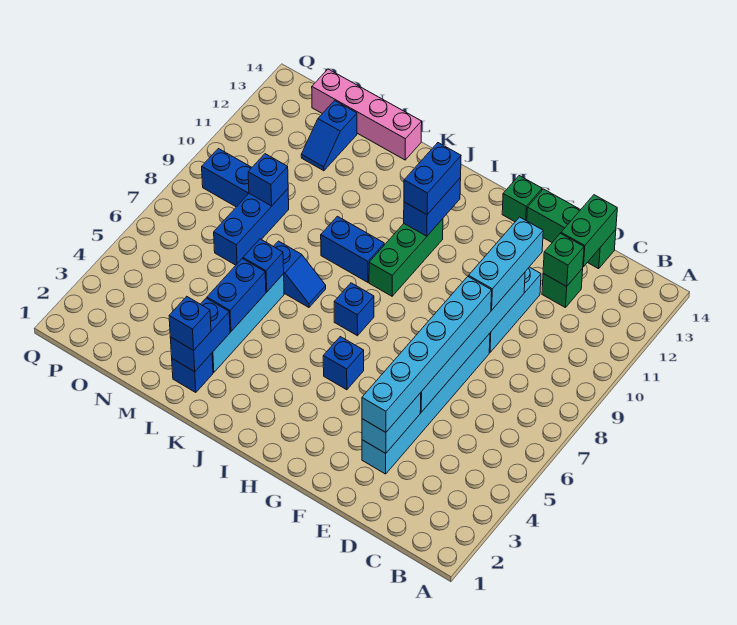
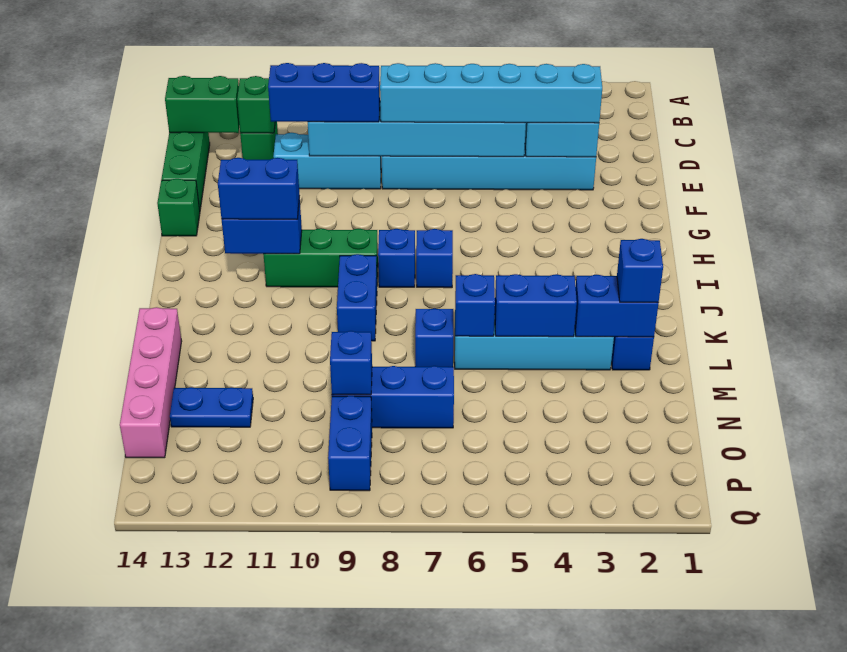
cyan 1x3 brick [469,217,543,310] -> blue 1x3 brick [268,63,380,122]
blue 1x1 brick [323,337,364,390] -> blue 1x1 brick moved to [378,229,415,287]
blue 1x2 slope [301,101,357,171] -> blue 1x2 plate [170,387,253,427]

